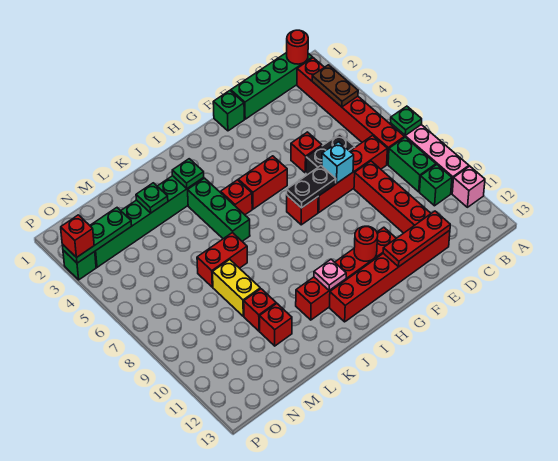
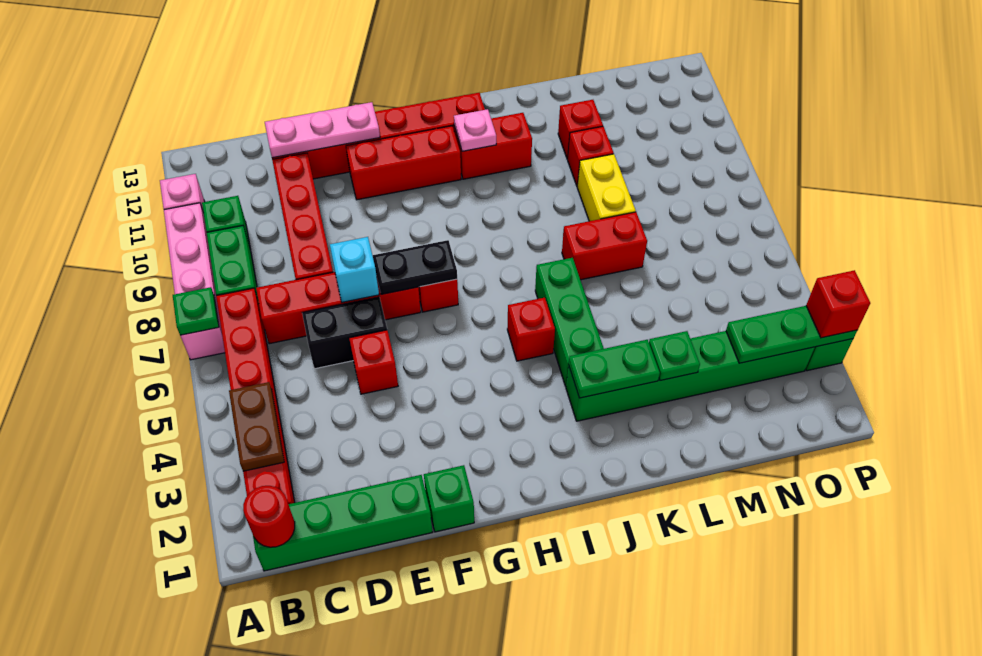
red 1x3 plate [383,211,450,267] -> pink 1x3 plate [265,102,380,158]
red 1x2 brick [238,156,287,209] -> none
red 1x1 round brick [354,226,378,261] -> none
green 1x1 plate [172,159,204,188] -> green 1x2 plate [569,340,660,398]

